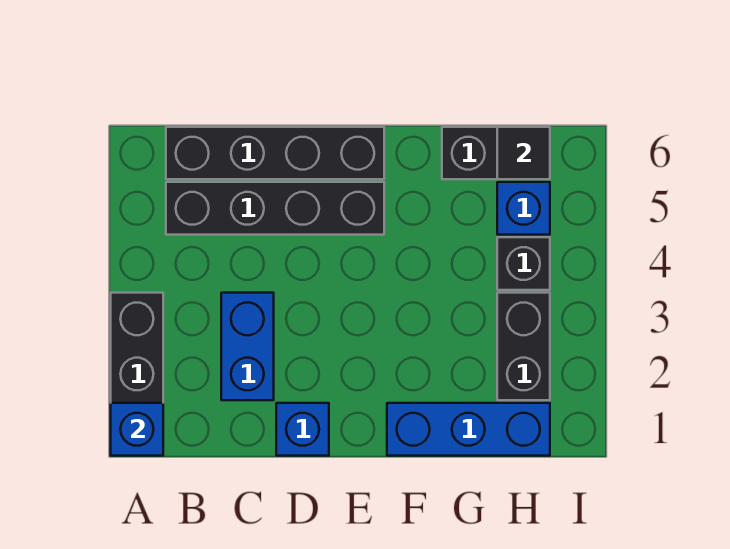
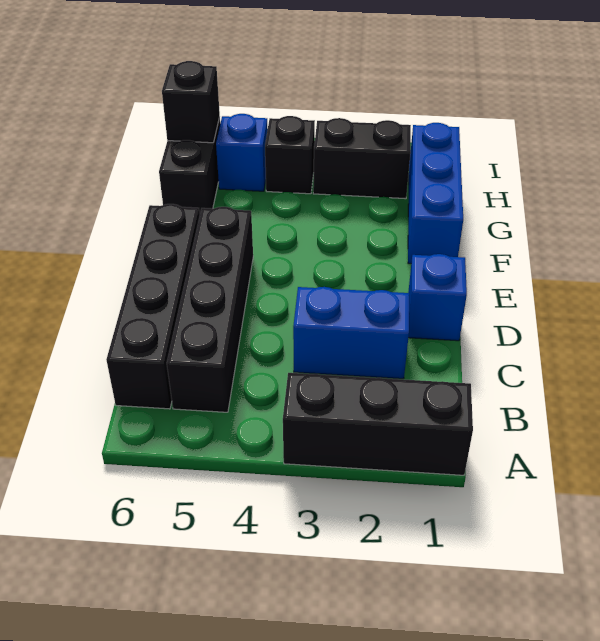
blue 1x1 brick [111,403,163,456] -> none
black 1x1 tile [497,127,550,179] -> black 1x1 brick [162,61,220,143]

